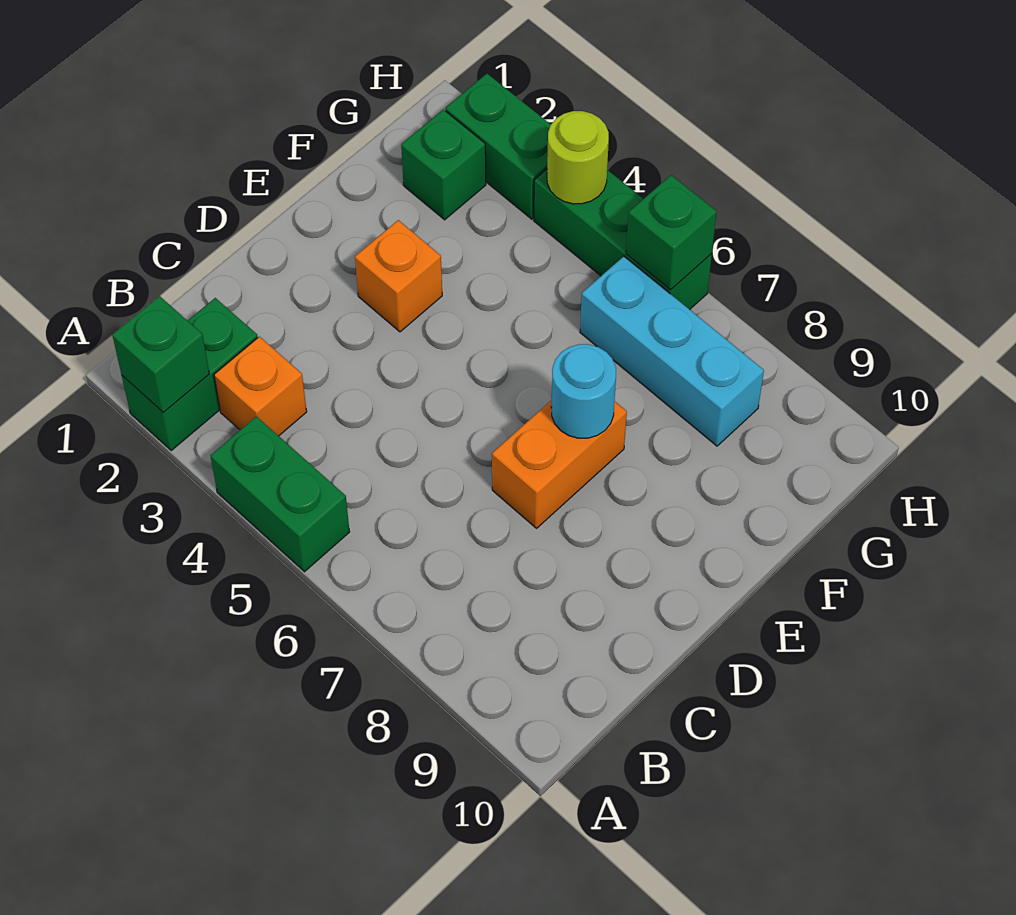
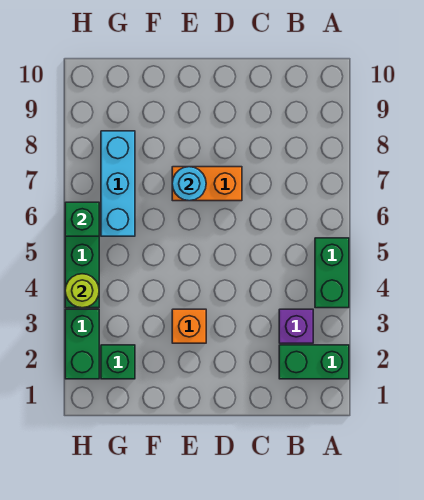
green 1x1 brick [112,296,209,413] -> none
orange 1x1 brick [214,337,307,436] -> purple 1x1 brick [279,309,313,343]

